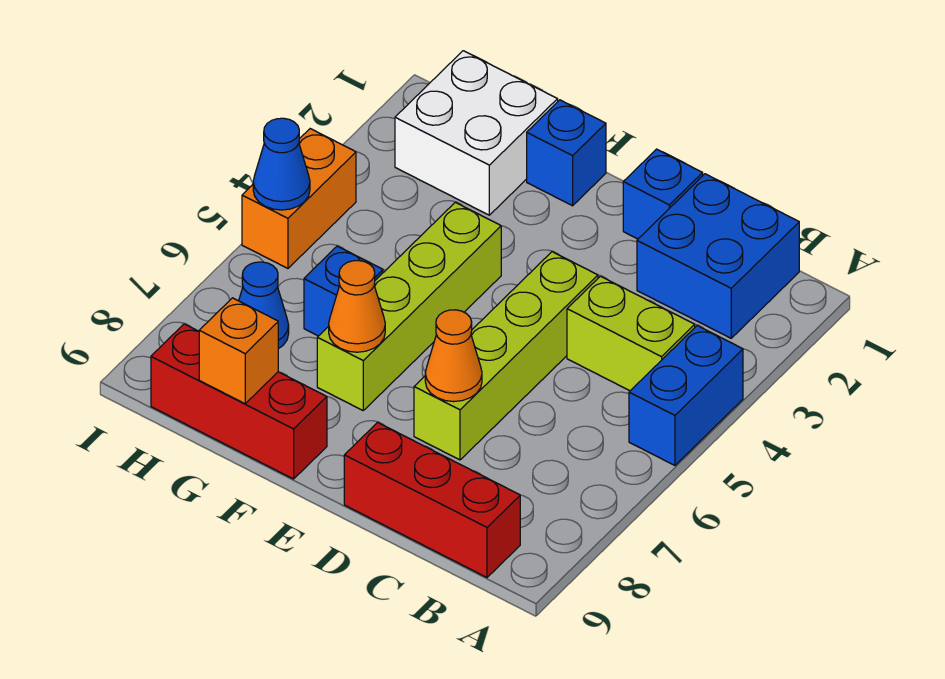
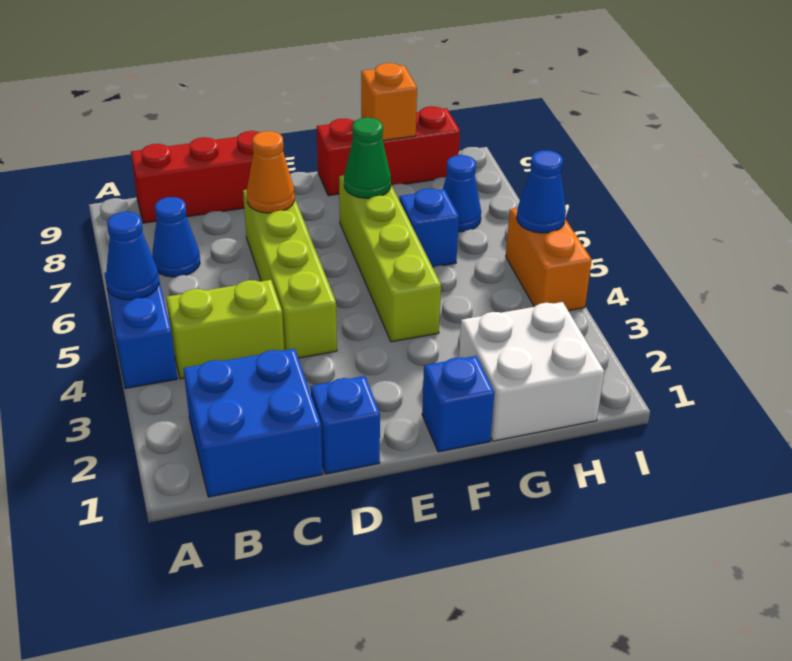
none -> blue 1x1 cone [106,212,159,300]
none -> blue 1x1 cone [152,197,200,277]
orange 1x1 cone [329,261,385,352] -> green 1x1 cone [344,118,391,198]

